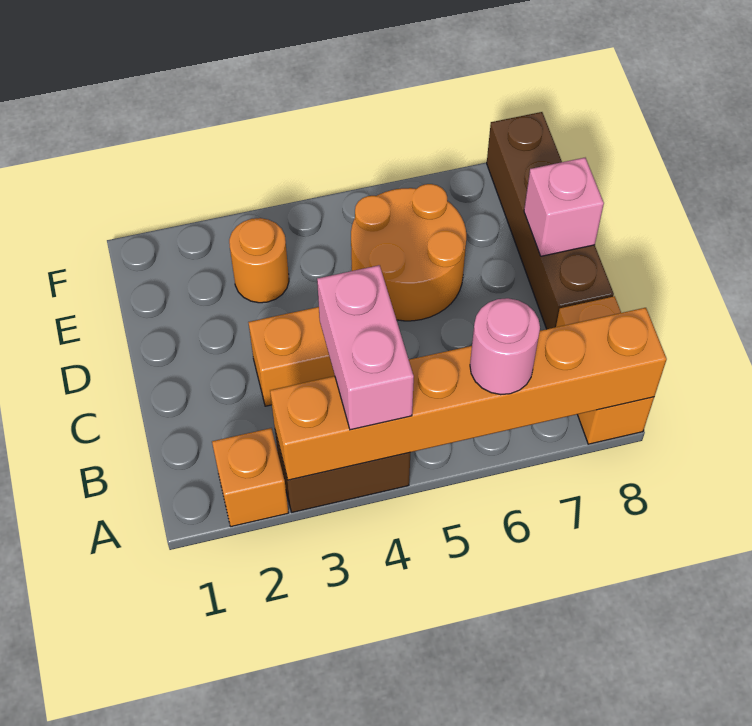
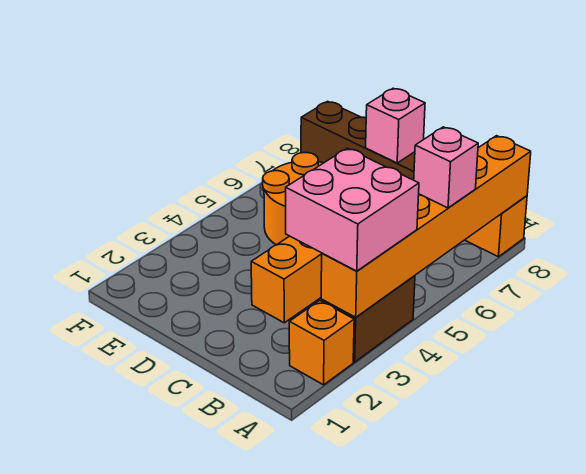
pink 1x2 brick [317,265,414,430] -> pink 2x2 brick [286,148,419,271]
pink 1x1 round brick [470,298,540,395] -> pink 1x1 brick [414,127,478,208]
orange 1x1 round brick [229,218,289,303] -> none

